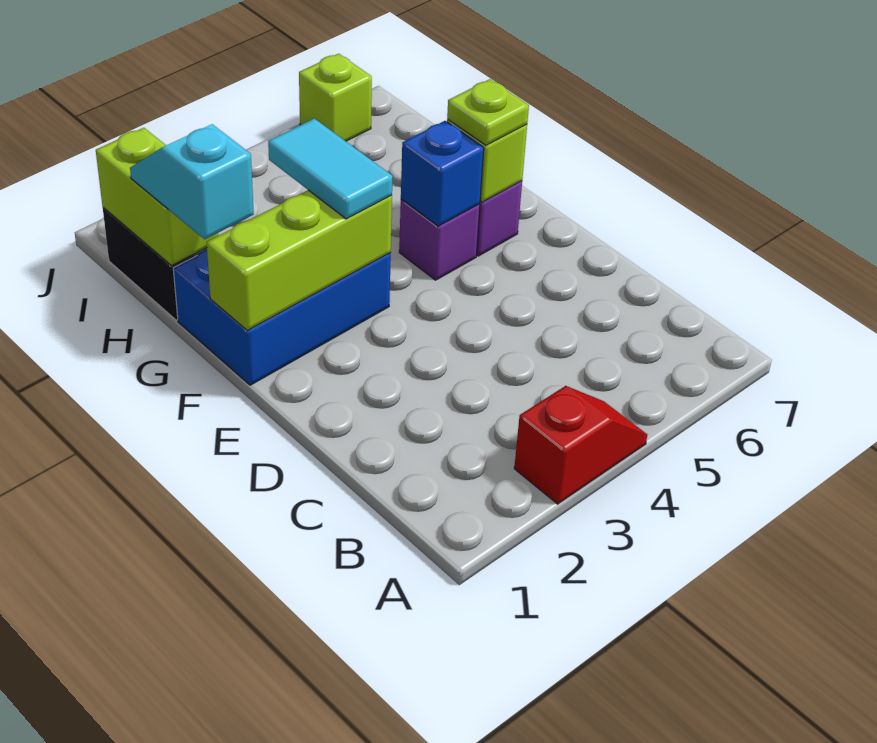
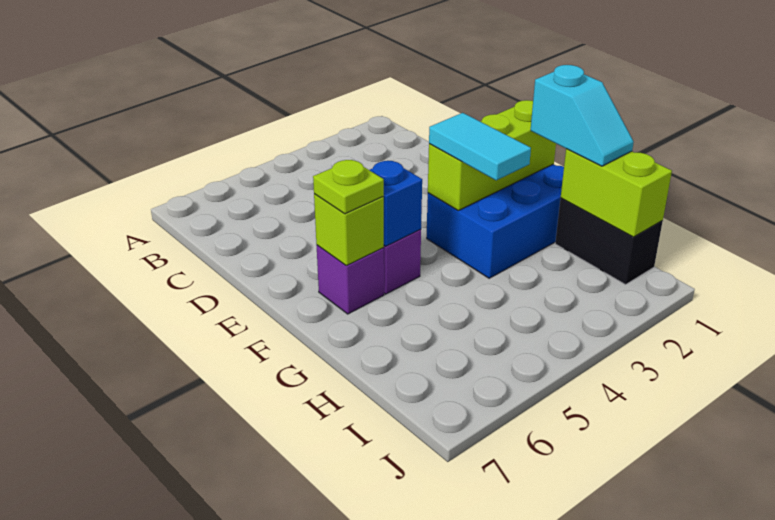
red 1x2 slope [514,386,647,504] -> none
lime 1x1 brick [299,54,372,141] -> none

